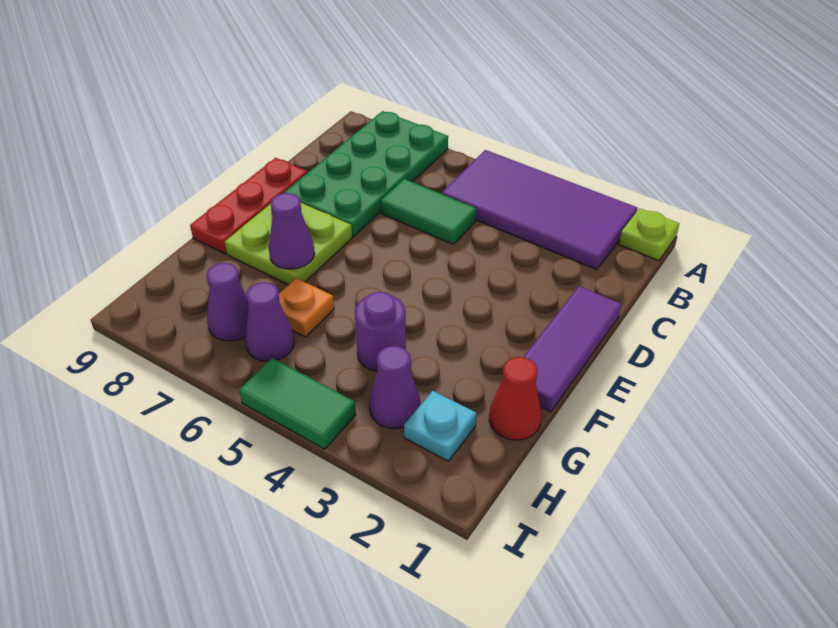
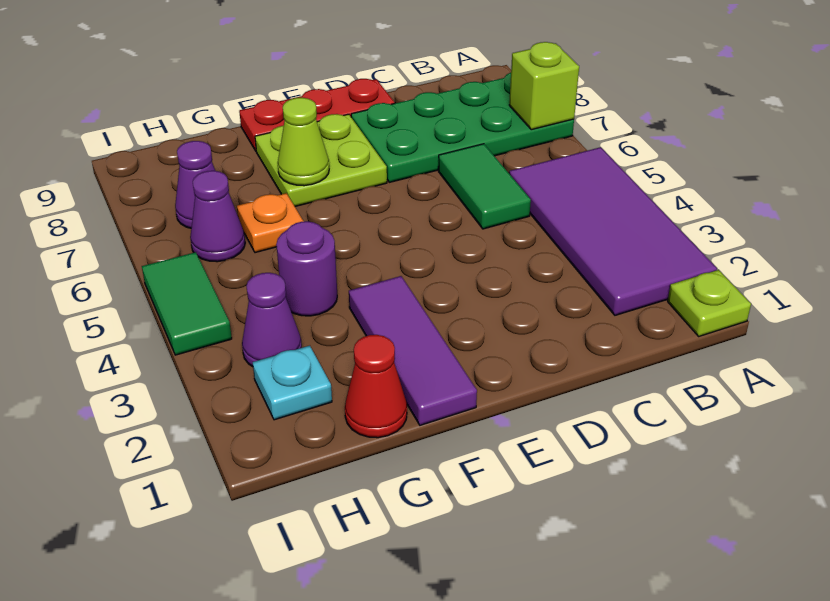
none -> lime 1x1 brick [509,42,579,130]
purple 1x3 tile [524,286,621,412] -> purple 1x3 tile turned to [349,276,477,425]
purple 1x1 cone [269,193,315,269] -> lime 1x1 cone [278,98,329,186]

